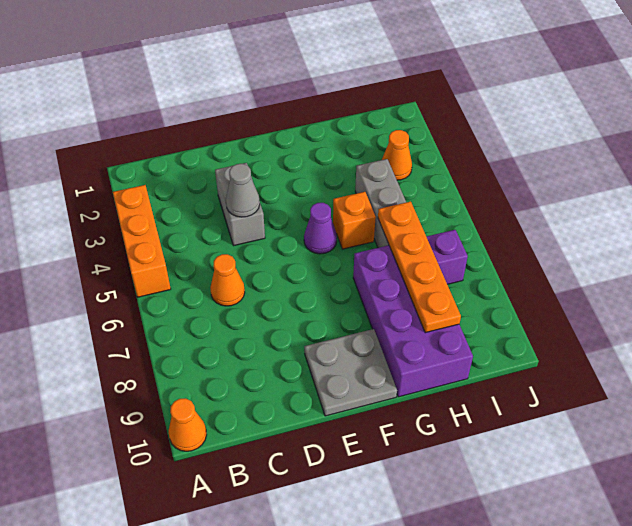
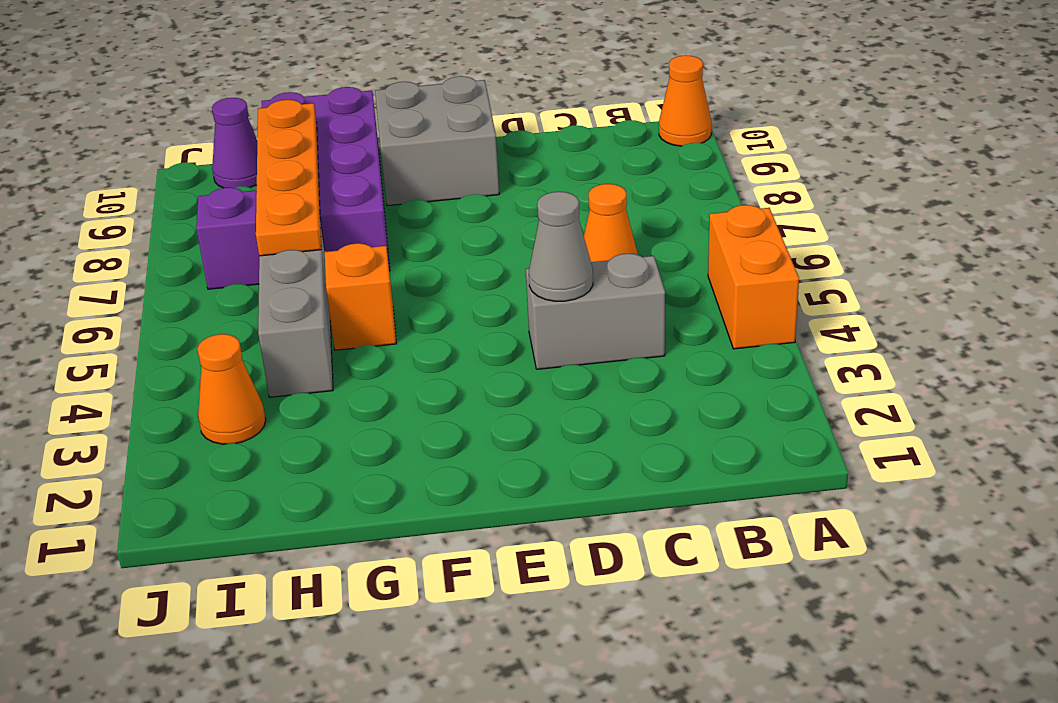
orange 1x3 brick [113,185,171,297] -> orange 1x2 brick [708,205,799,349]
grey 1x2 brick [215,163,265,246] -> grey 1x2 brick turned to [526,254,665,369]
grey 2x2 plate [304,329,397,416] -> grey 2x2 brick [375,76,499,206]
purple 1x1 cone [304,203,337,254] -> purple 1x1 cone moved to [212,98,257,188]

